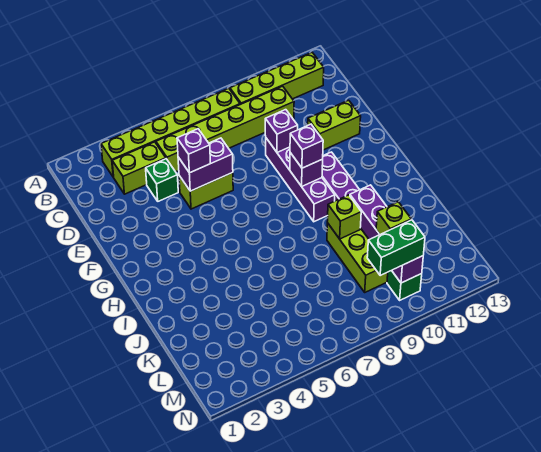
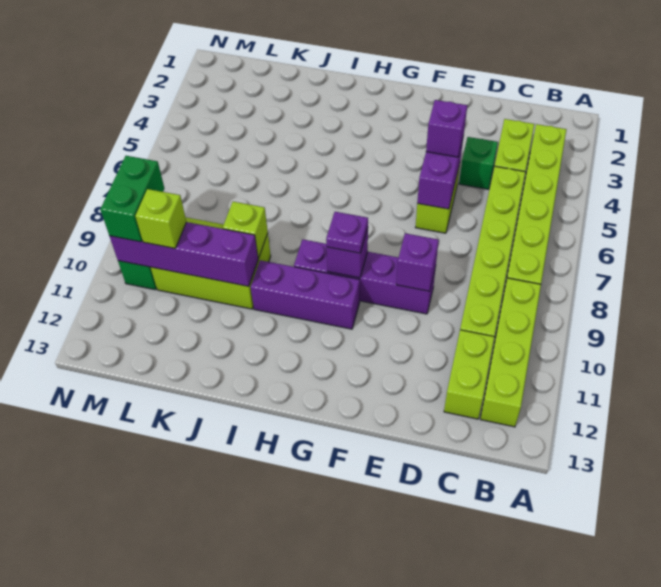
lime 1x2 brick [308,100,361,150] -> lime 1x2 brick moved to [444,330,494,419]
purple 1x1 brick [290,124,323,168] -> purple 1x1 plate [326,212,368,253]

